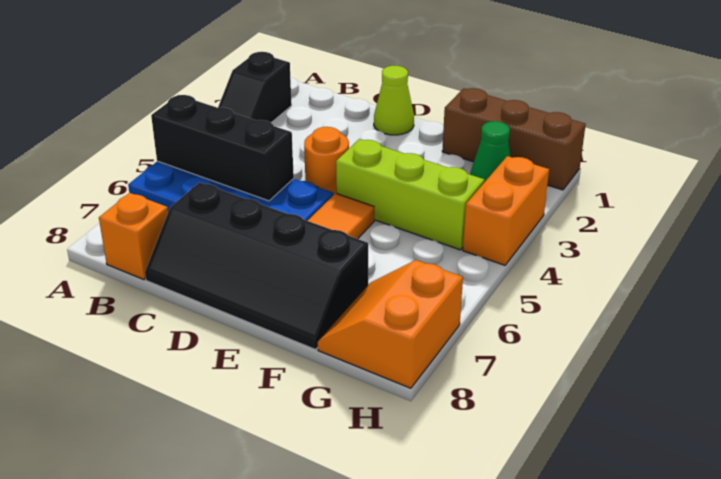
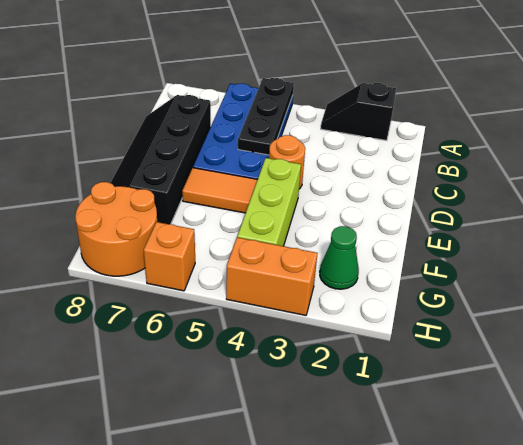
black 1x3 brick [151,95,294,201] -> black 1x3 plate [238,78,294,155]
orange 1x1 brick [99,193,168,280] -> orange 1x1 brick moved to [144,222,195,291]
lime 1x1 cone [374,66,414,135] -> none
brown 1x3 brick [442,88,586,190] -> none
orange 2x2 slope [318,260,463,388] -> orange 2x2 round brick [75,182,157,276]

